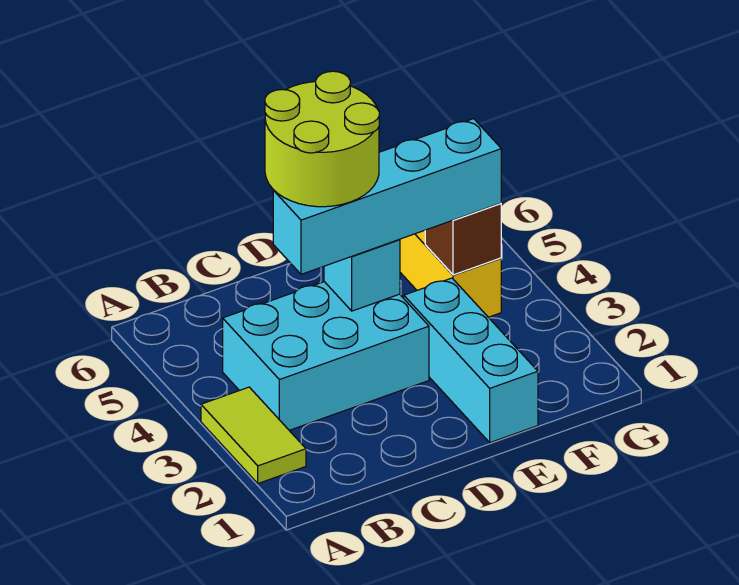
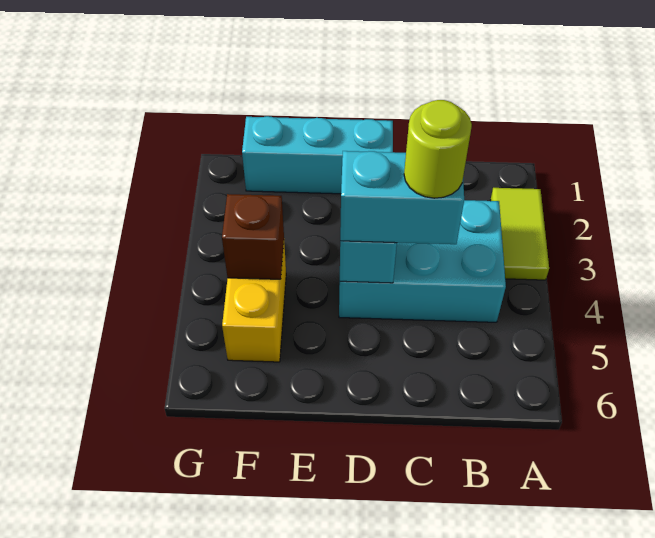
cyan 1x4 brick [273,119,501,274] -> cyan 1x2 brick [340,151,464,244]
lime 2x2 round brick [265,71,379,207] -> lime 1x1 round brick [404,100,472,198]
cyan 1x3 brick [404,278,538,443] -> cyan 1x3 brick turned to [242,116,393,194]

